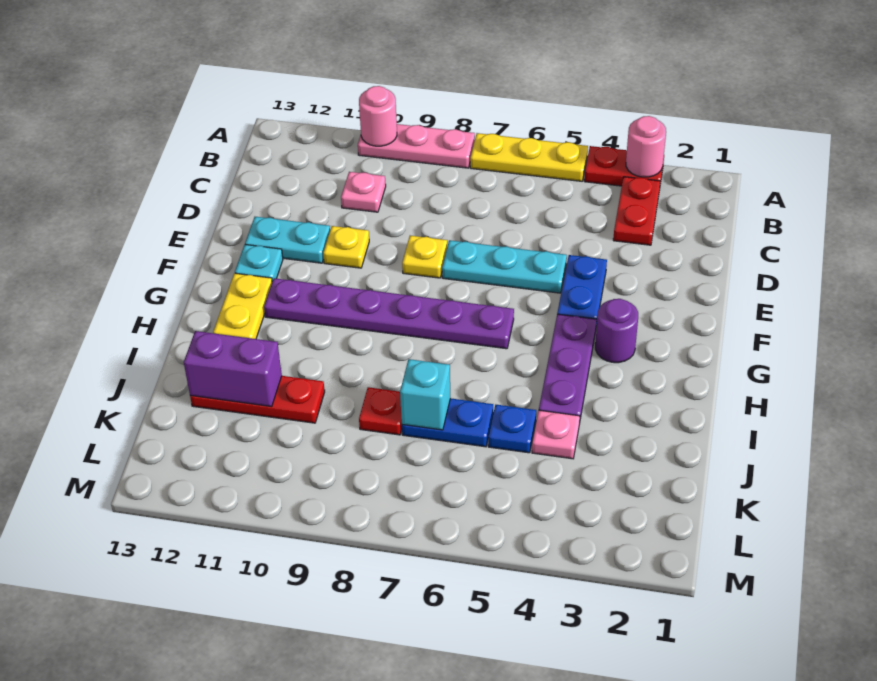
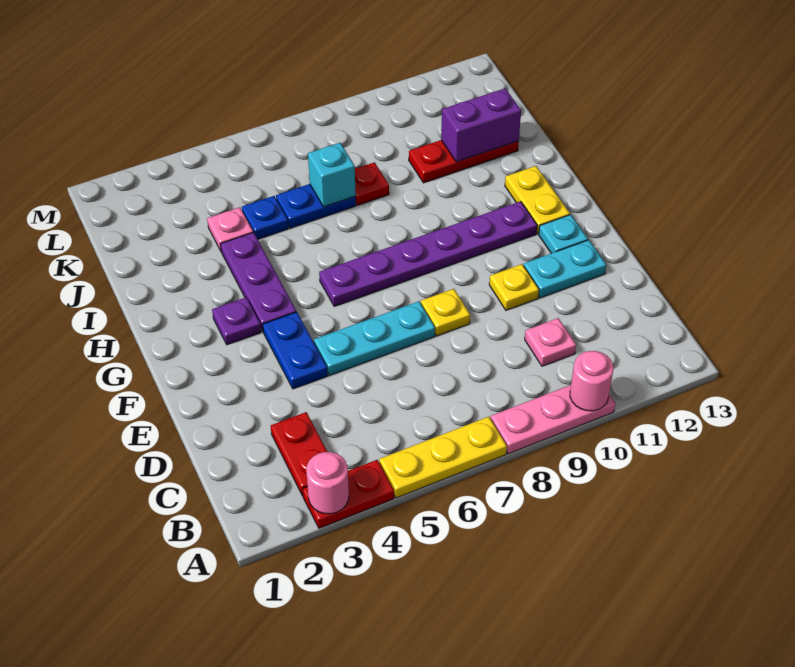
purple 1x1 round brick [595,299,638,363] -> purple 1x1 plate [212,297,261,345]

